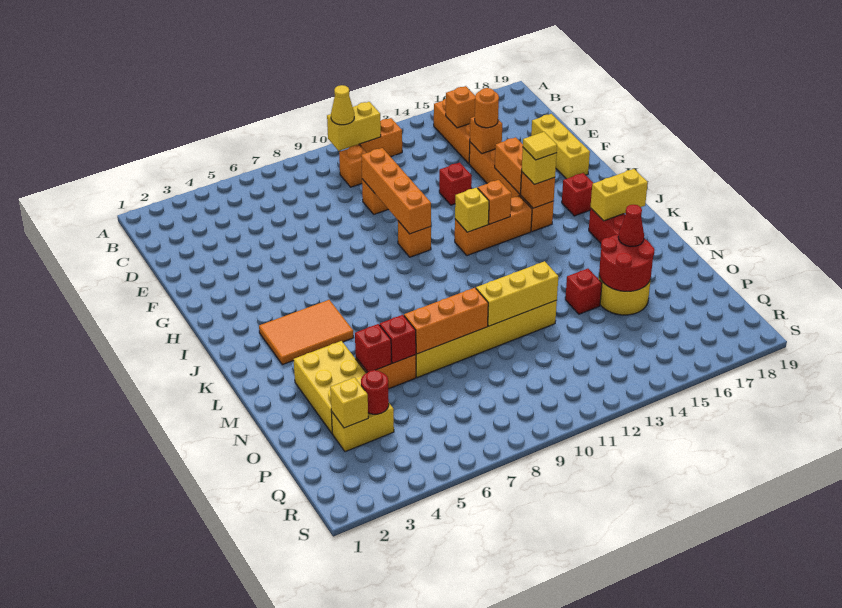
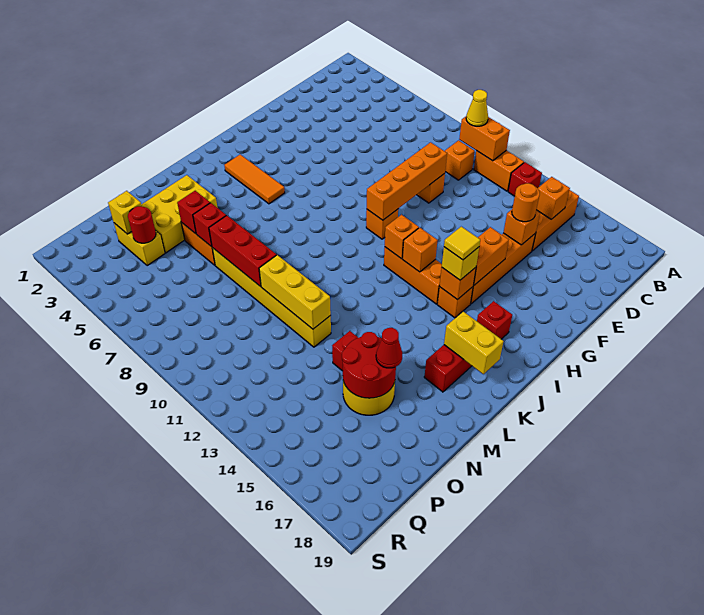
yellow 1x2 brick [327,102,381,151] -> orange 1x2 brick [459,117,510,161]
yellow 1x3 brick [531,114,590,179] -> none
red 1x1 brick [439,163,472,205] -> red 1x1 brick moved to [508,162,542,196]
yellow 1x1 brick [455,188,489,232] -> orange 1x1 brick [385,215,419,259]
orange 2x3 tile [259,300,354,365] -> orange 1x3 tile [224,155,285,204]
orange 1x3 brick [404,288,488,354] -> red 1x3 brick [209,216,276,286]

